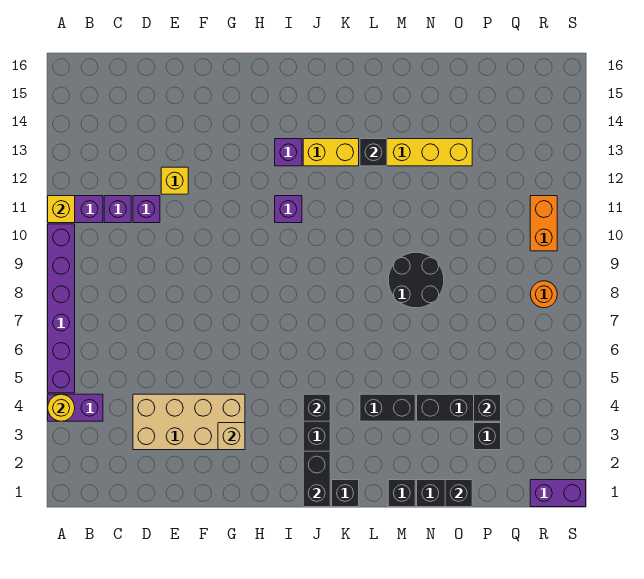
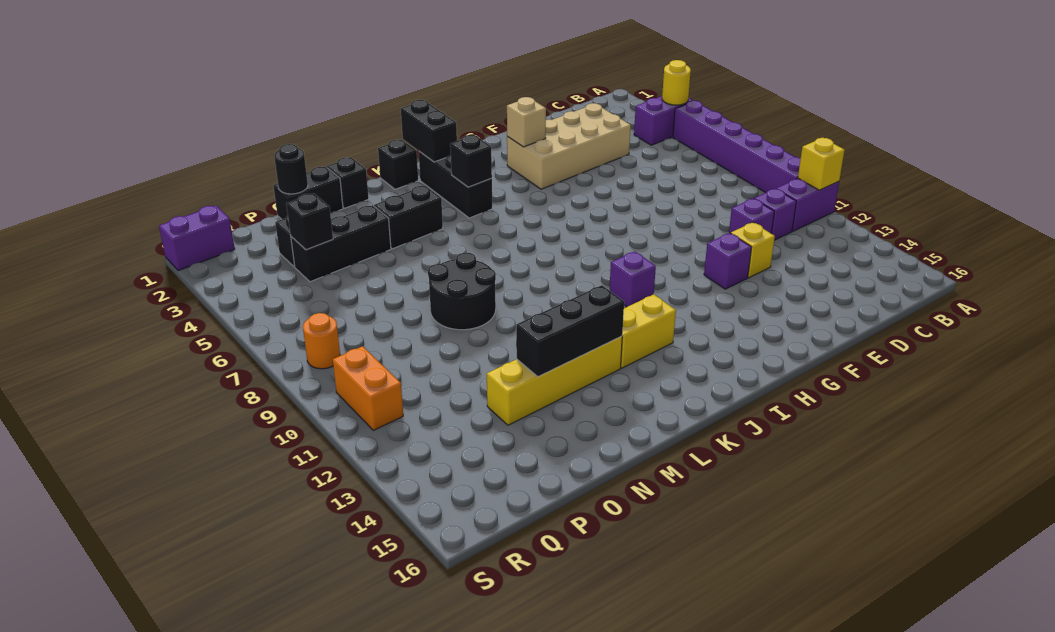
purple 1x1 brick [275,139,302,166] -> purple 1x1 brick moved to [704,233,752,289]
black 1x1 brick [360,139,387,166] -> black 1x3 brick [516,285,624,377]
black 1x1 brick [445,480,472,507] -> black 1x1 round brick [274,144,308,194]

